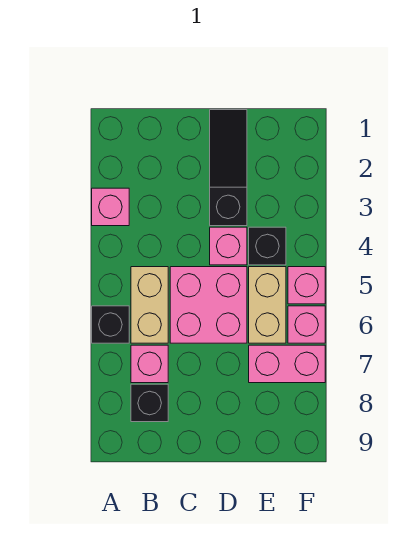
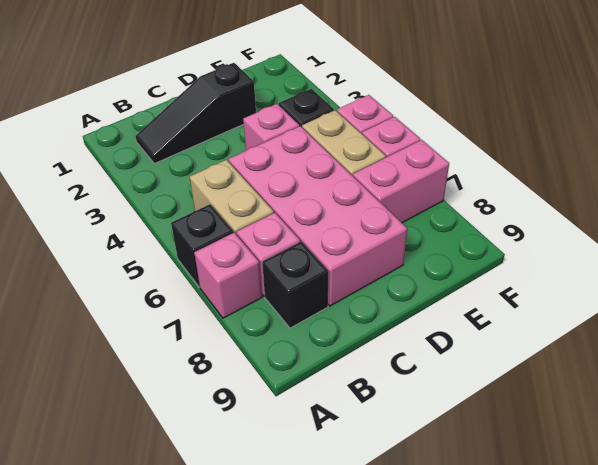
pink 1x1 brick [92,188,129,226] -> pink 1x1 brick moved to [194,233,262,318]
pink 2x2 brick [170,267,247,343] -> pink 2x4 brick [229,126,407,306]
black 1x3 slope [210,110,247,226] -> black 1x3 slope turned to [136,63,256,164]

